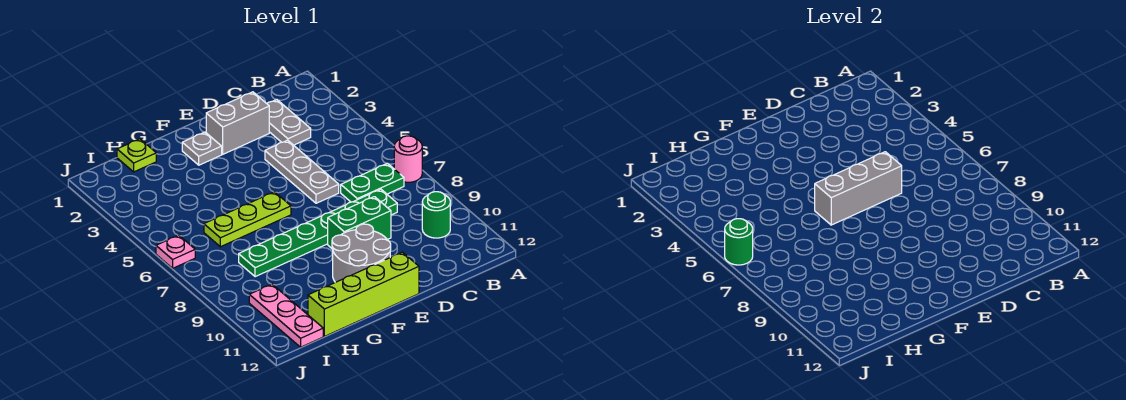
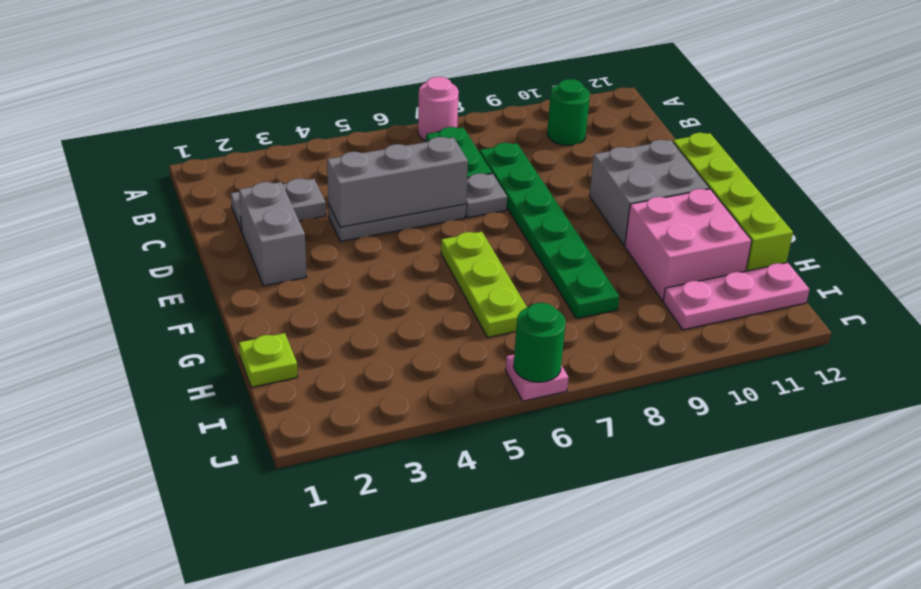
grey 1x3 brick [815,152,902,225] -> grey 1x3 brick turned to [327,137,468,227]
green 1x2 brick [328,197,391,249] -> none
grey 2x2 round brick [332,224,391,282] -> grey 2x2 brick [589,140,709,246]
grey 1x1 plate [182,132,222,165] -> grey 1x1 plate moved to [466,173,507,218]
none -> pink 2x2 brick [625,189,752,301]

